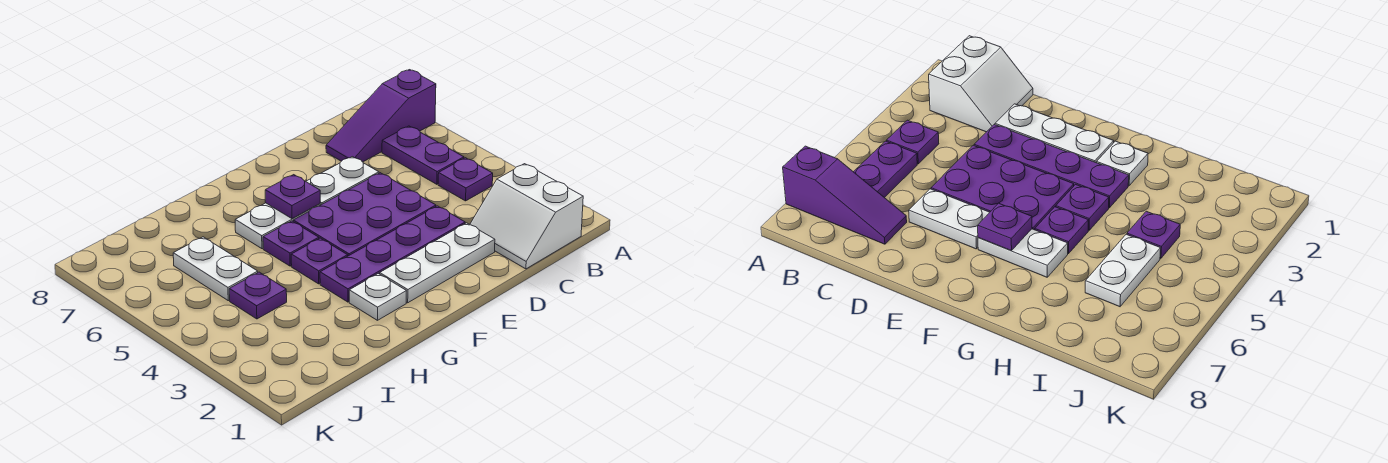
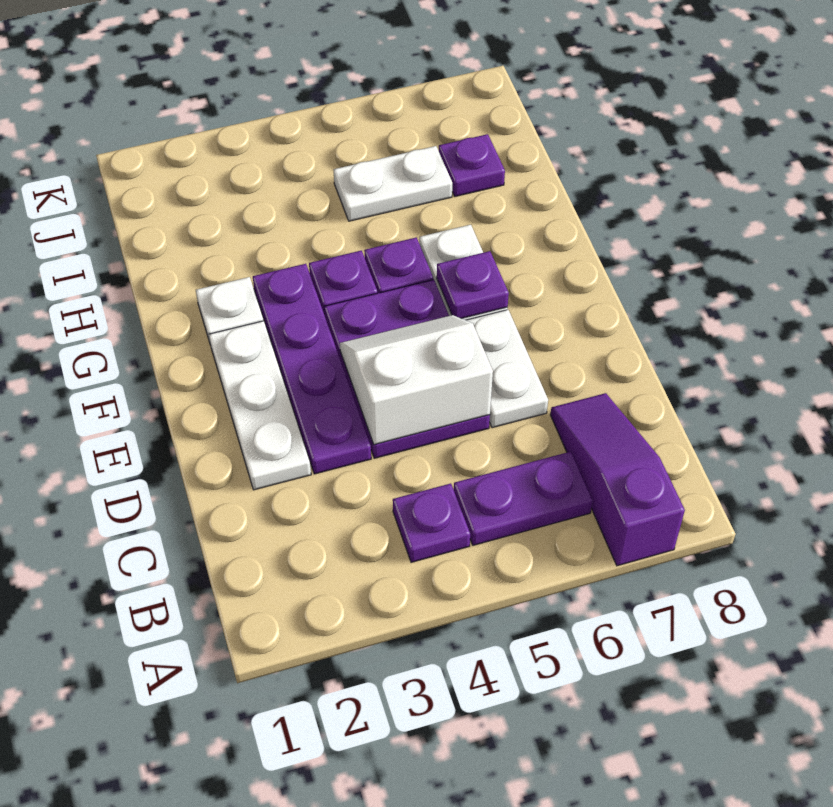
white 2x2 slope [470,164,583,269] -> white 2x2 slope moved to [340,315,493,445]
purple 1x1 plate [229,272,287,319] -> purple 1x1 plate moved to [439,134,505,196]

